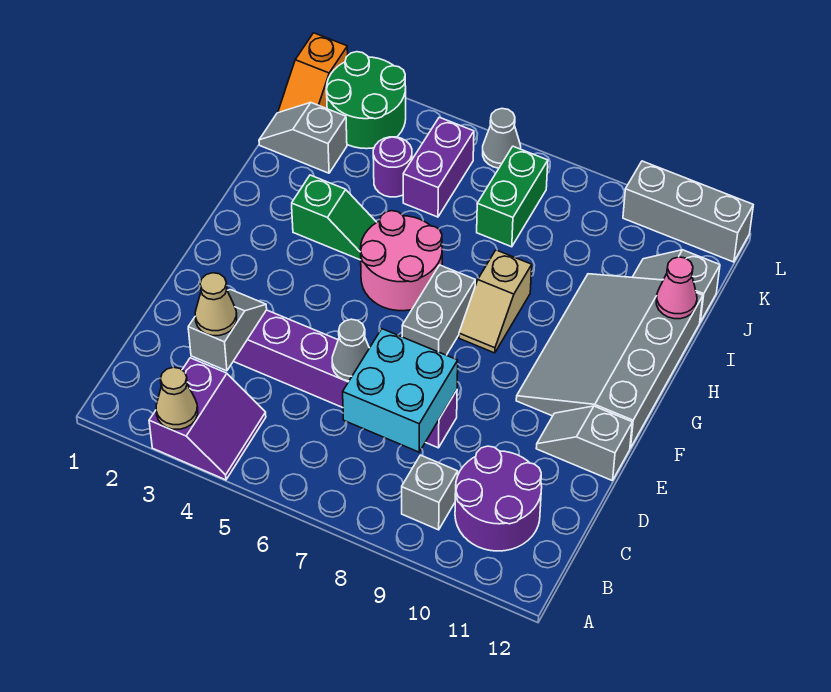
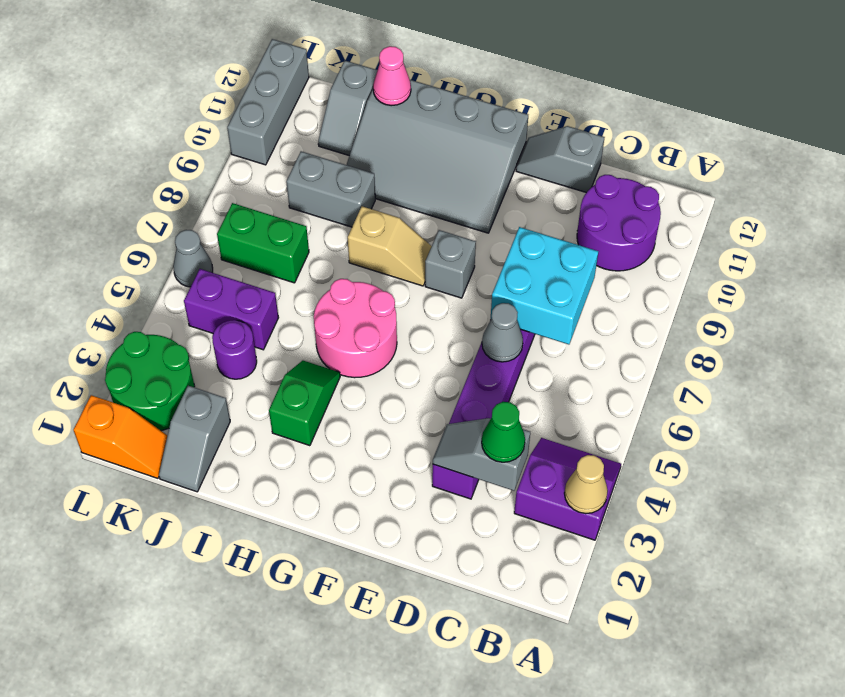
grey 1x1 brick [402,455,458,530] -> grey 1x1 brick moved to [425,230,476,298]
tan 1x1 cone [195,273,237,336] -> green 1x1 cone [482,402,525,462]
grey 1x2 slope [536,406,632,481] -> grey 1x2 slope turned to [516,126,605,193]
grey 1x2 brick [402,265,475,355] -> grey 1x2 brick moved to [286,151,375,227]

